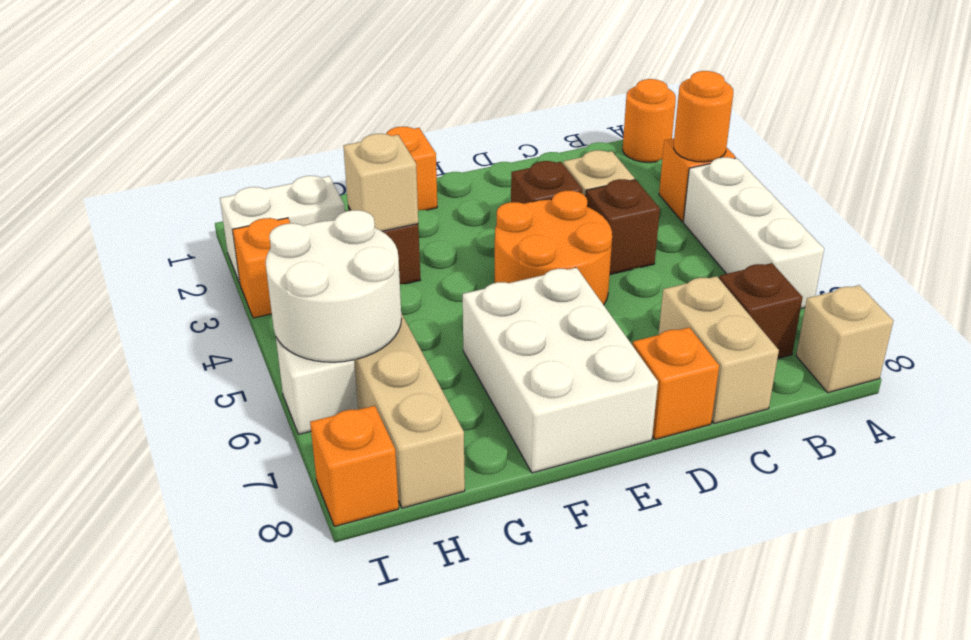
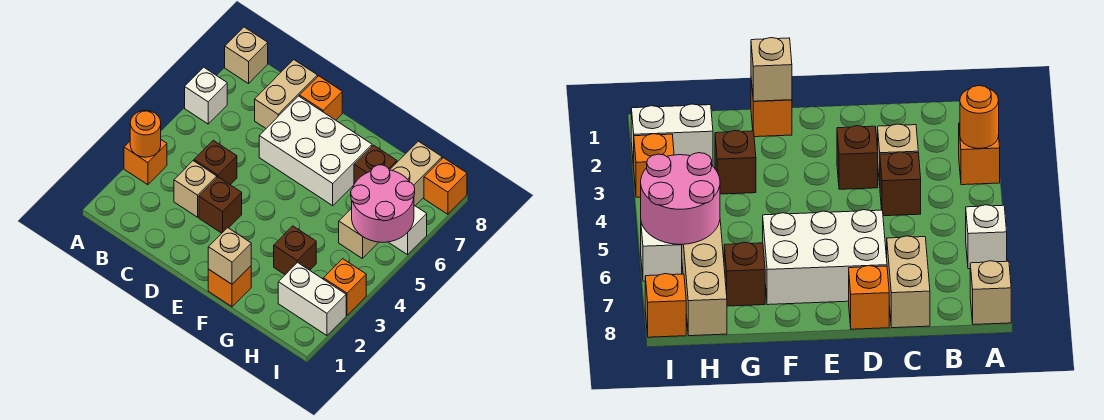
orange 1x1 round brick [623,79,676,163] -> none
white 1x3 brick [683,157,824,309] -> white 1x1 brick [185,67,227,124]
brown 1x1 brick [719,263,803,358] -> brown 1x1 brick moved to [354,145,397,184]
orange 2x2 round brick [495,191,612,305] -> none
white 2x3 brick [463,268,658,473] -> white 2x3 brick turned to [259,96,372,206]
tan 1x1 brick [343,134,418,231] -> tan 1x1 brick moved to [208,228,251,284]
white 2x2 round brick [266,210,401,362] -> pink 2x2 round brick [351,165,415,242]

